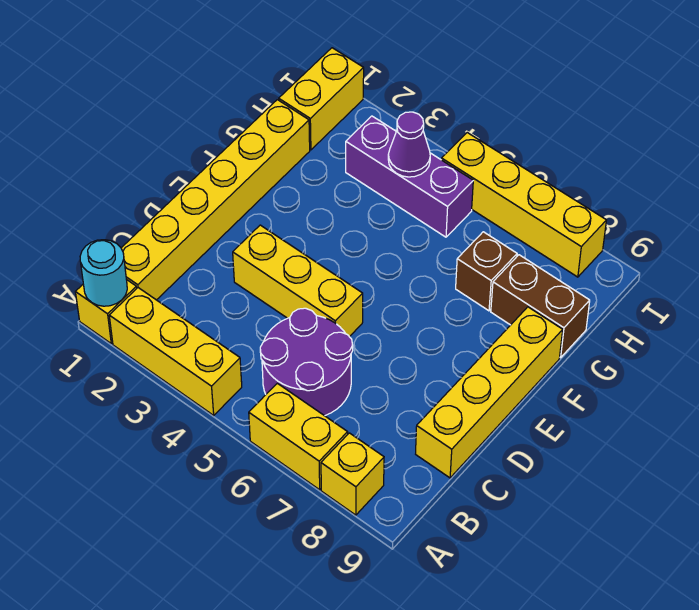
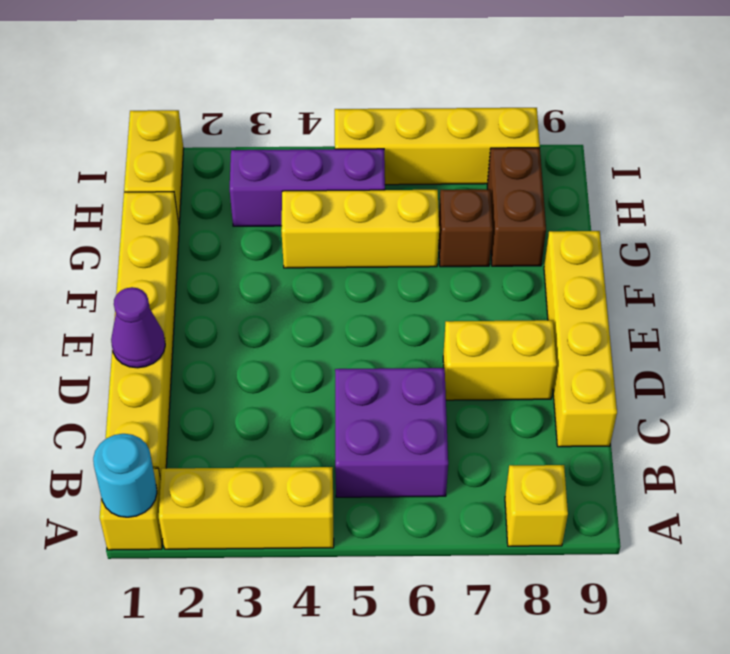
yellow 1x2 brick [249,383,348,490] -> yellow 1x2 brick moved to [443,320,557,400]
purple 2x2 round brick [260,308,353,416] -> purple 2x2 brick [335,368,448,497]
yellow 1x3 brick [233,225,363,337] -> yellow 1x3 brick moved to [281,190,439,268]
brown 1x2 brick [491,255,590,358] -> brown 1x2 brick turned to [487,148,546,266]
purple 1x1 cone [388,112,430,177] -> purple 1x1 cone moved to [111,287,165,368]

